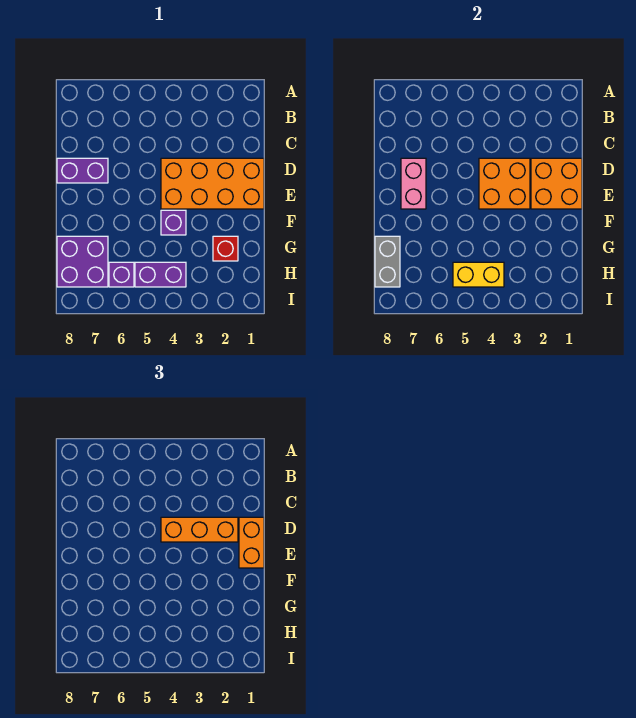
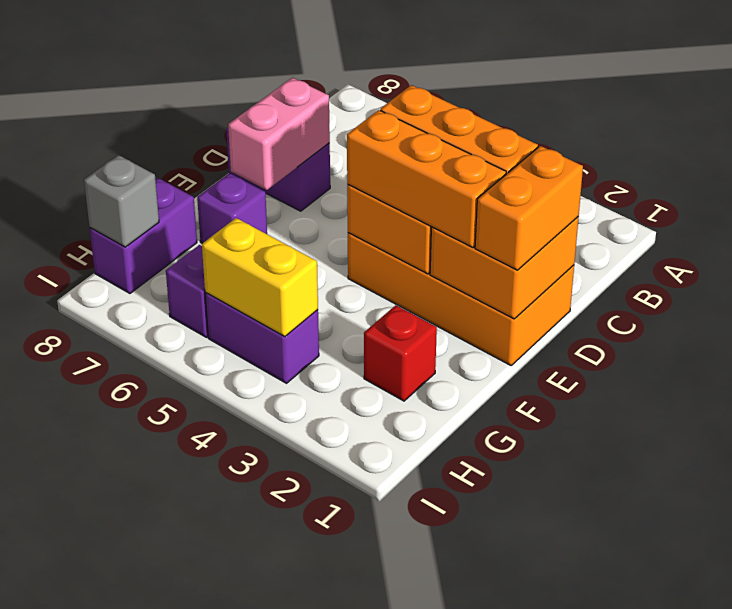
none -> orange 1x3 brick [347,110,506,248]
purple 1x1 brick [161,210,186,235] -> purple 1x1 brick moved to [197,173,267,243]
purple 2x2 brick [57,236,108,287] -> purple 1x2 brick [90,178,197,293]
grey 1x2 brick [375,236,400,287] -> grey 1x1 brick [84,155,159,247]

